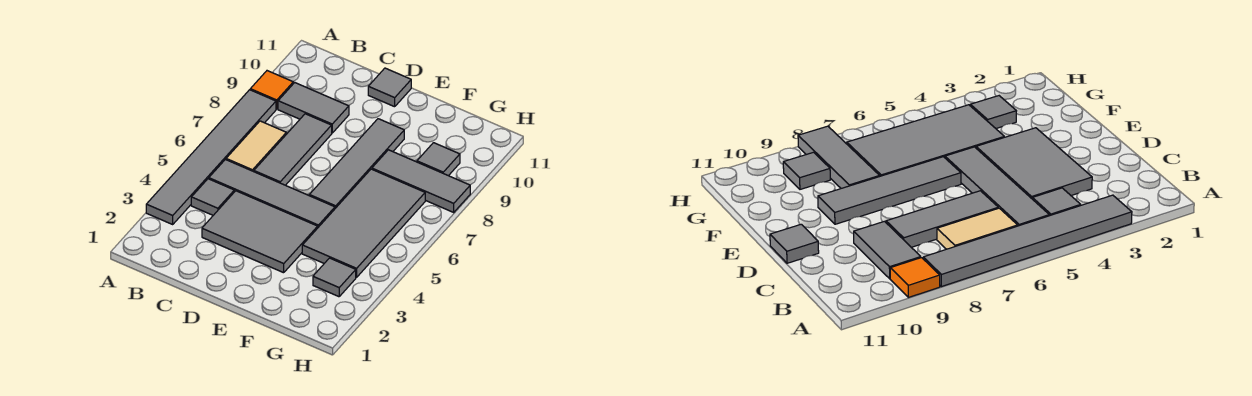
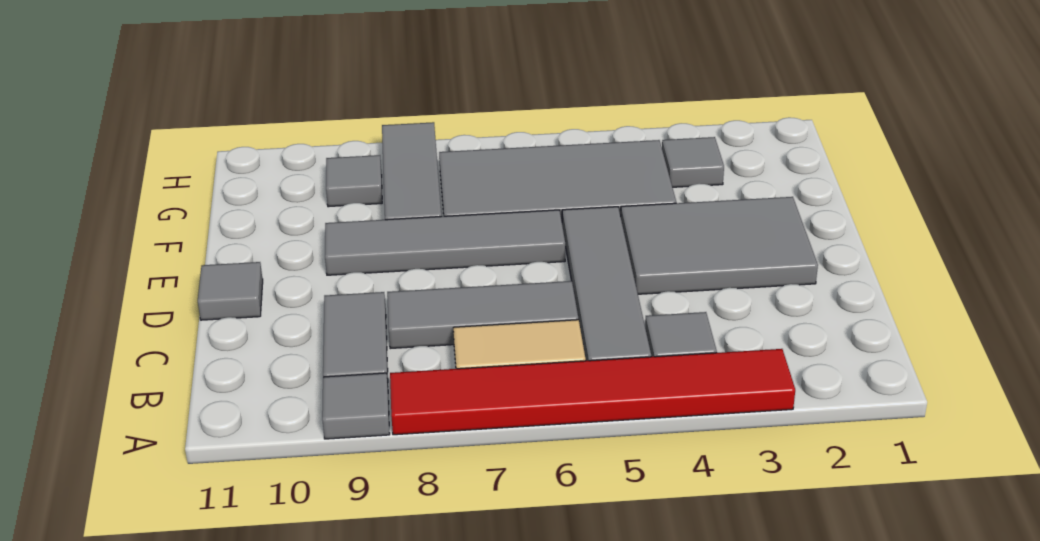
grey 1x6 tile [146,90,276,224] -> red 1x6 tile [390,349,795,435]
orange 1x1 tile [250,71,293,109] -> grey 1x1 tile [322,373,390,439]
grey 2x3 tile [202,191,318,273] -> grey 2x3 tile turned to [621,197,818,294]

